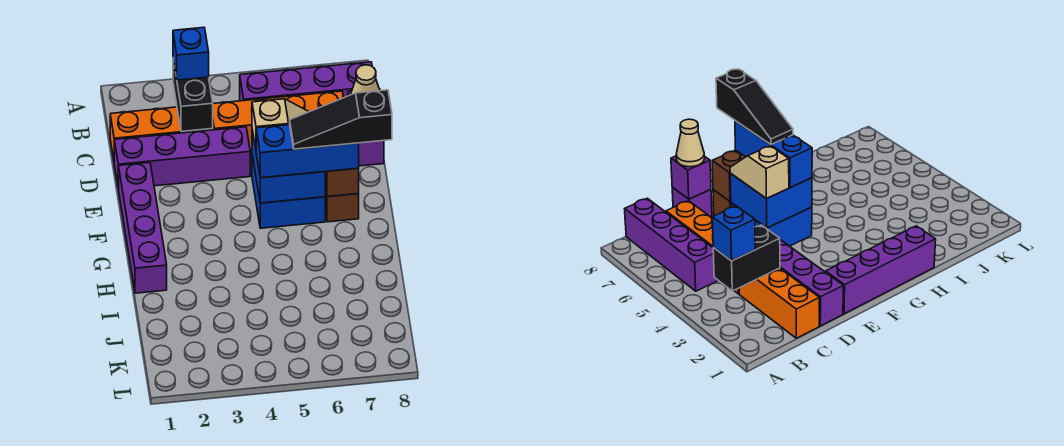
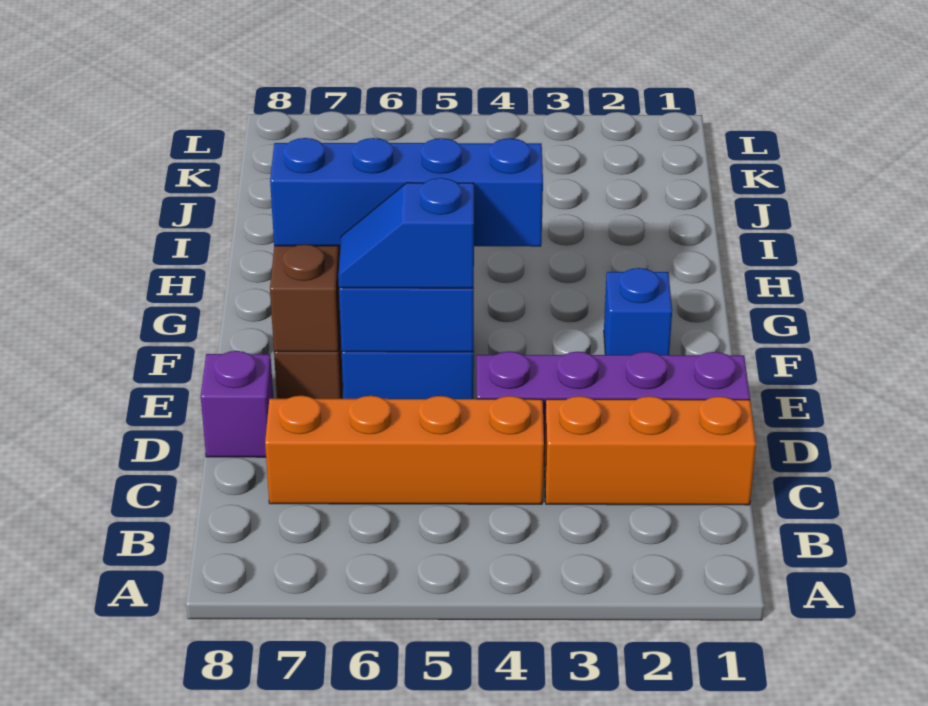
black 1x2 brick [173,60,213,132] -> none
blue 1x1 brick [173,27,209,80] -> blue 1x1 brick moved to [604,268,672,355]
purple 1x4 brick [240,62,372,101] -> none
purple 1x1 brick [671,156,711,199] -> none
tan 1x1 cone [351,65,380,95] -> none
purple 1x4 brick [119,163,167,293] -> none
tan 1x2 slope [252,99,309,149] -> blue 1x2 slope [338,178,474,288]
blue 1x3 brick [256,125,359,178] -> blue 1x4 brick [270,138,543,247]
black 1x3 slope [290,90,392,149] -> none

